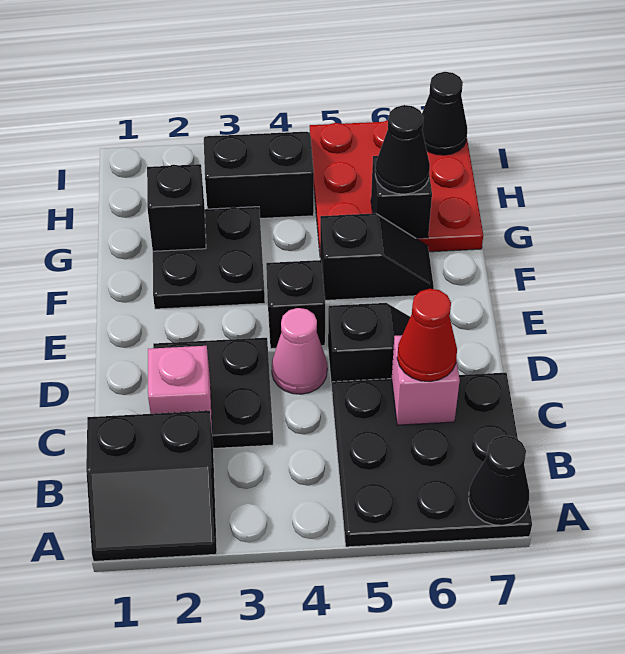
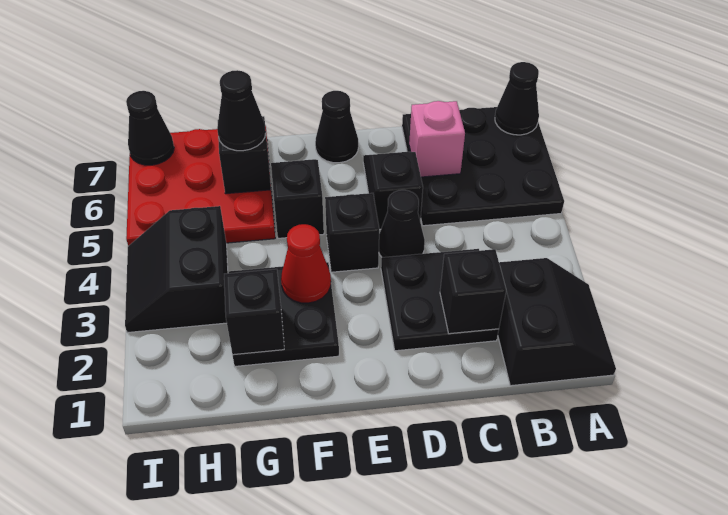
pink 1x1 brick [148,346,212,429] -> black 1x1 brick [440,249,506,334]
red 1x1 cone [397,289,457,382] -> red 1x1 cone moved to [281,224,331,303]
pink 1x1 cone [272,308,327,394] -> black 1x1 cone [379,190,425,257]
none -> black 1x1 cone [315,91,358,163]

